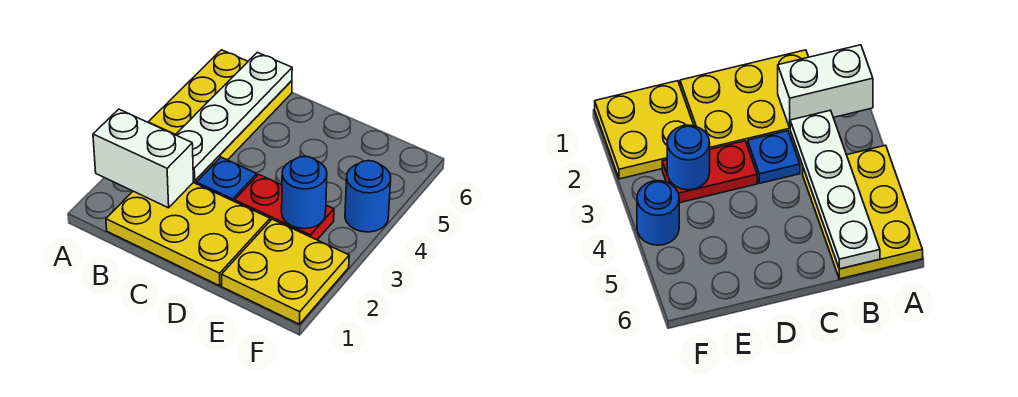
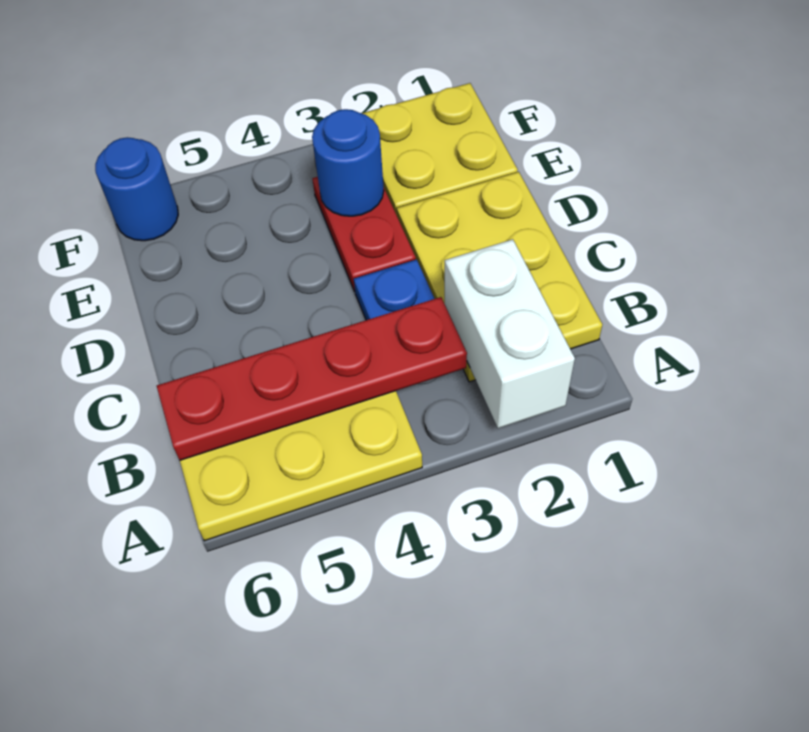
white 1x4 plate [176,52,292,181] -> red 1x4 plate [157,297,467,460]
blue 1x1 round brick [345,161,391,232] -> blue 1x1 round brick moved to [95,137,178,241]

